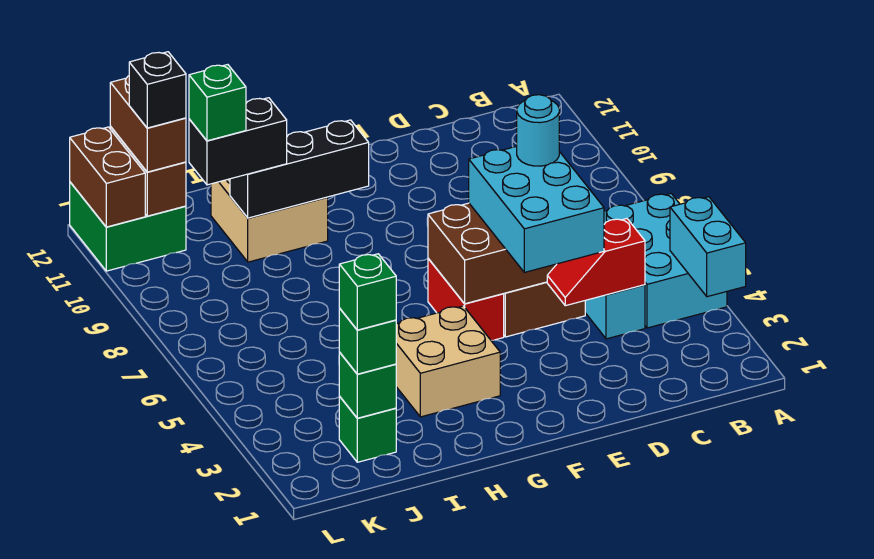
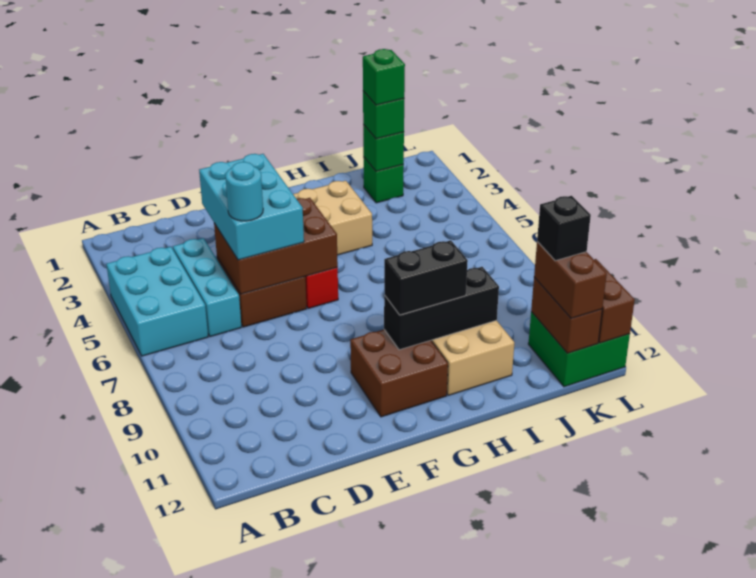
cyan 1x2 brick [670,197,746,297] -> none
red 1x2 slope [547,219,645,306] -> none
none -> brown 2x2 brick [350,330,448,417]
black 1x2 brick [189,98,287,185] -> black 1x2 brick moved to [384,240,468,315]
green 1x1 brick [189,65,246,141] -> none

